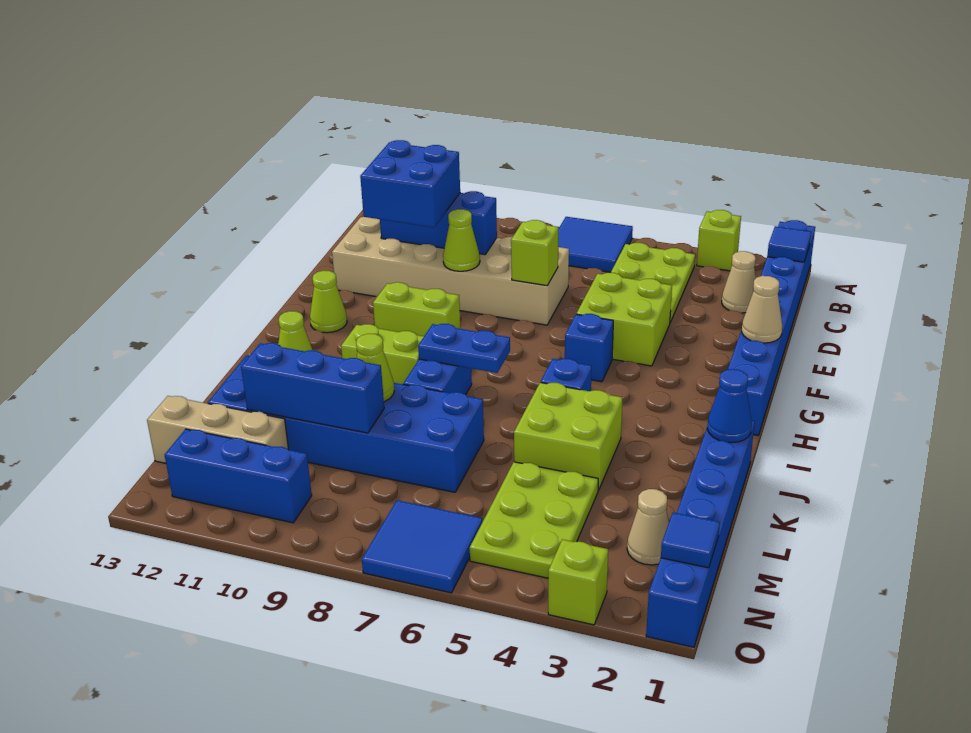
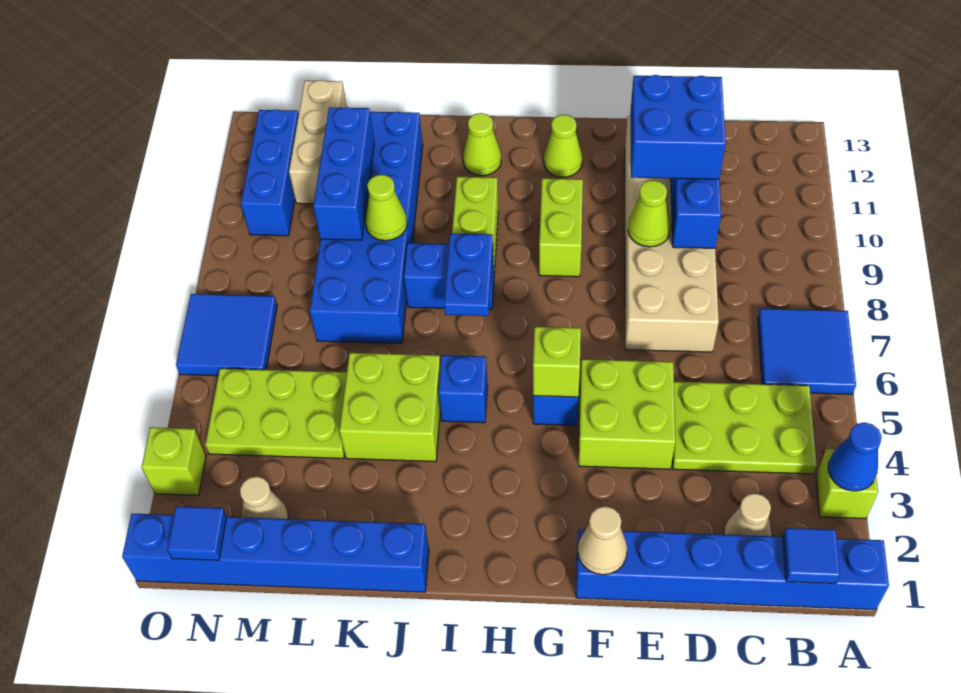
blue 1x8 brick [728,220,815,435] -> blue 1x6 brick [576,529,889,610]
lime 1x1 brick [511,220,558,286] -> lime 1x1 brick moved to [533,327,581,397]
blue 1x1 cone [707,369,752,443] -> blue 1x1 cone moved to [828,422,882,491]

